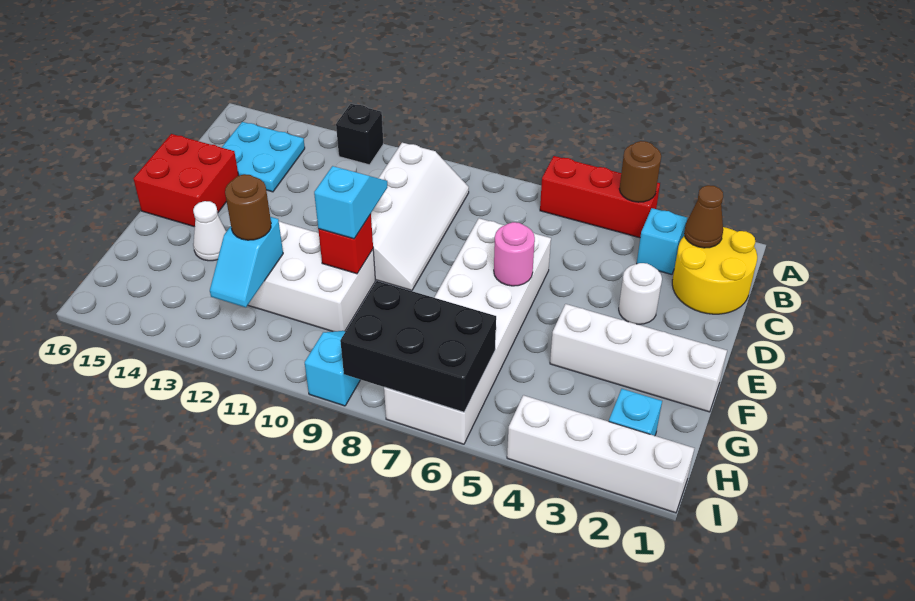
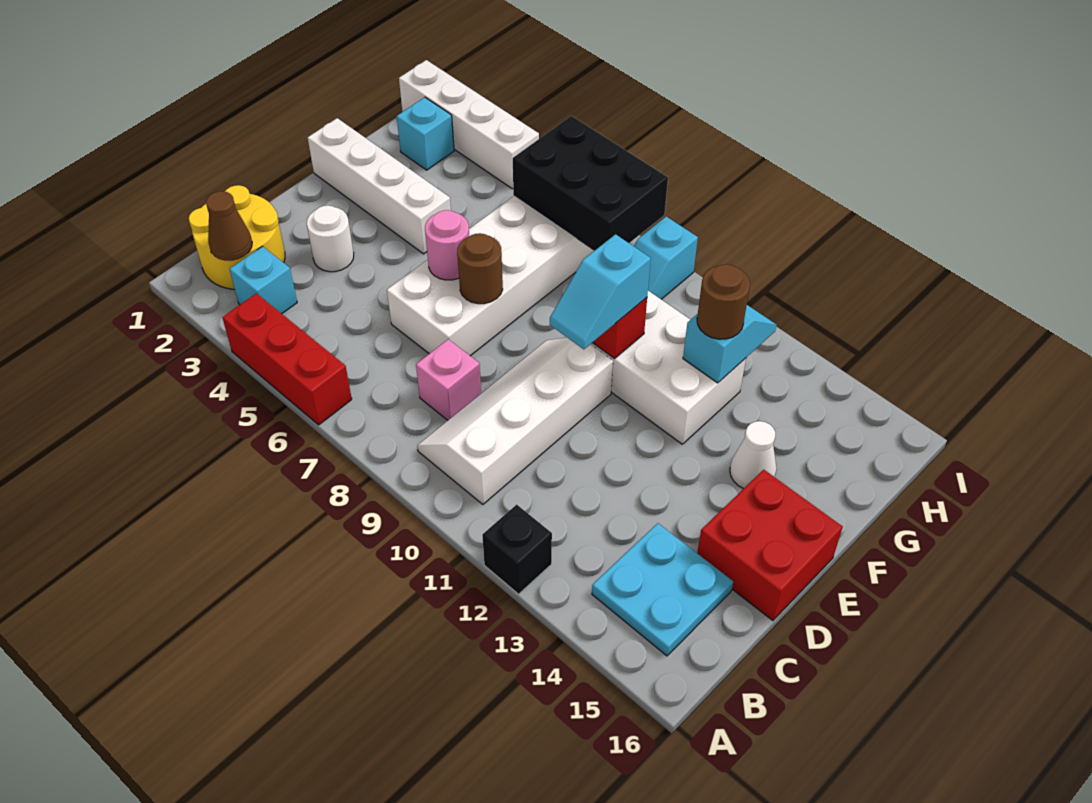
brown 1x1 round brick [619,141,661,202] -> brown 1x1 round brick moved to [457,233,503,304]
none -> pink 1x1 brick [416,339,481,420]

